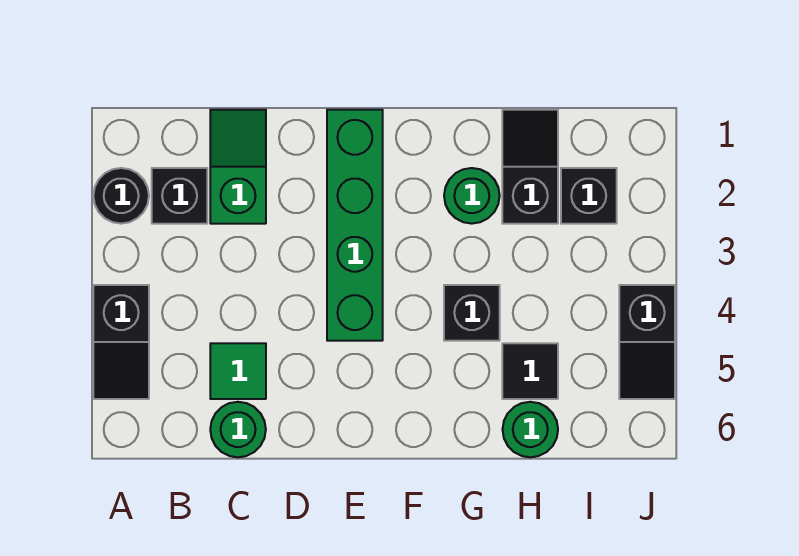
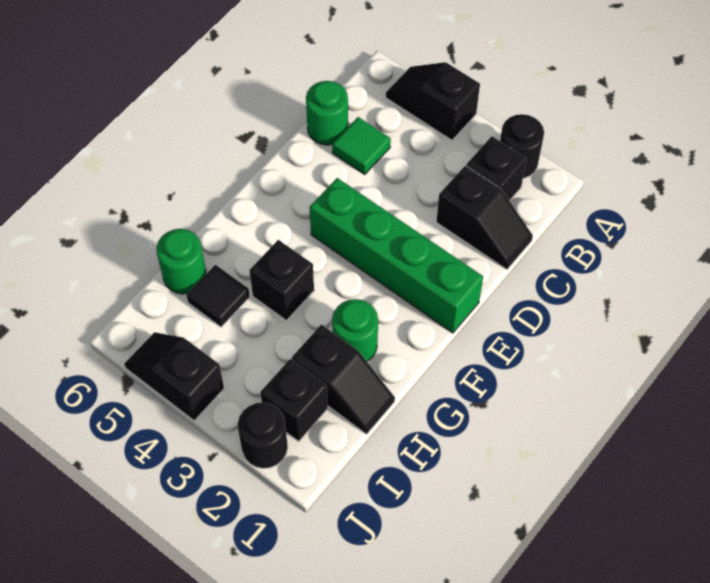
green 1x2 slope [210,110,266,224] -> black 1x2 slope [436,166,533,269]
none -> black 1x1 round brick [238,402,288,468]

